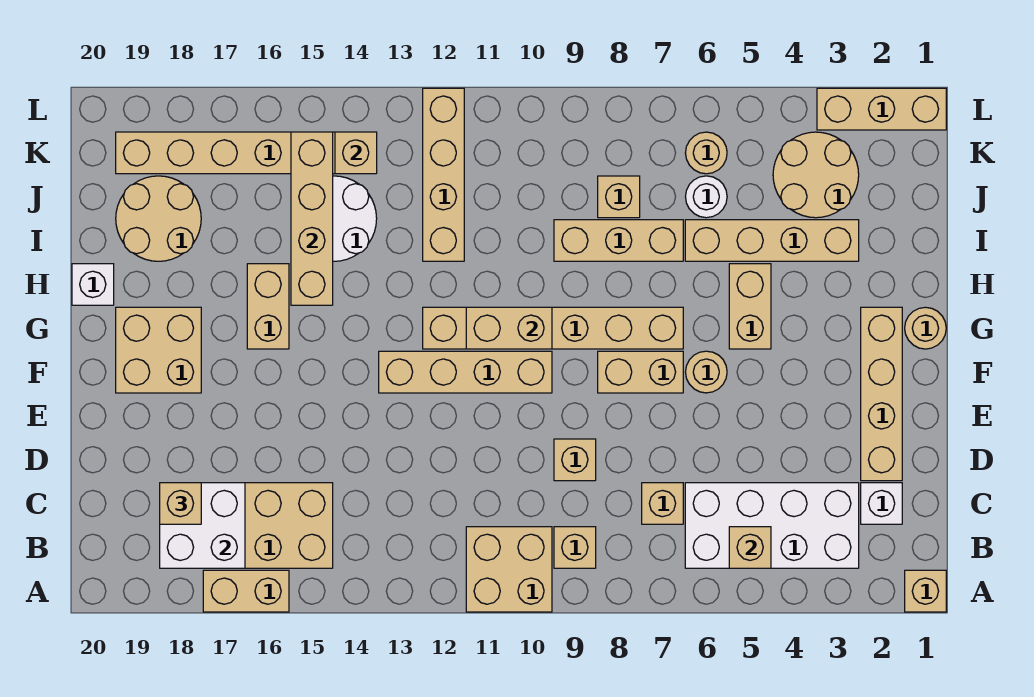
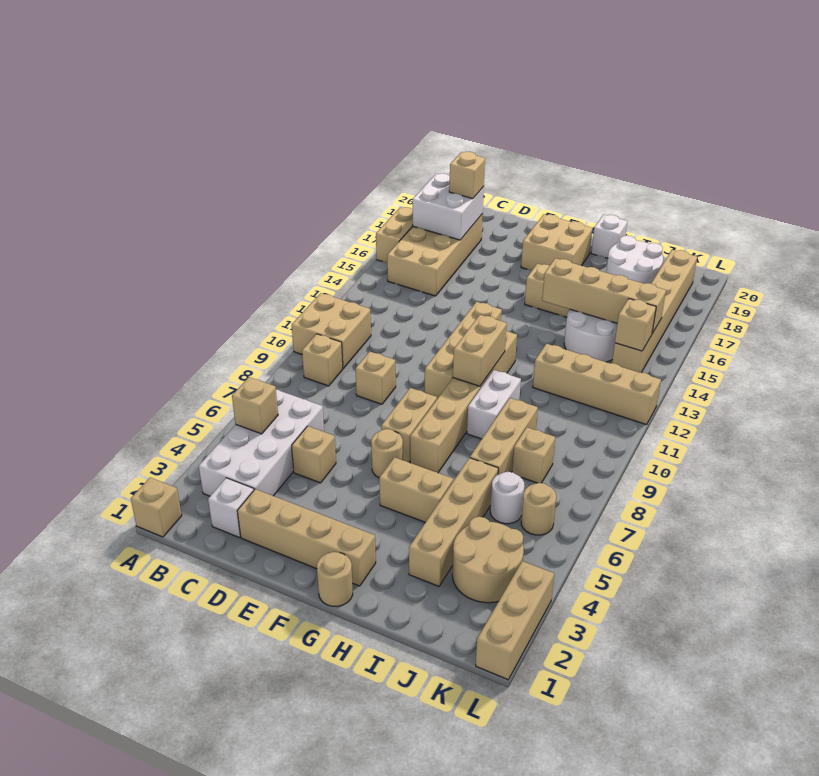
tan 1x1 brick [642,483,683,524] -> tan 1x1 brick moved to [292,426,336,483]
none -> white 1x2 brick [467,370,521,439]
tan 2x2 round brick [116,176,201,261] -> white 2x2 round brick [606,236,663,284]

